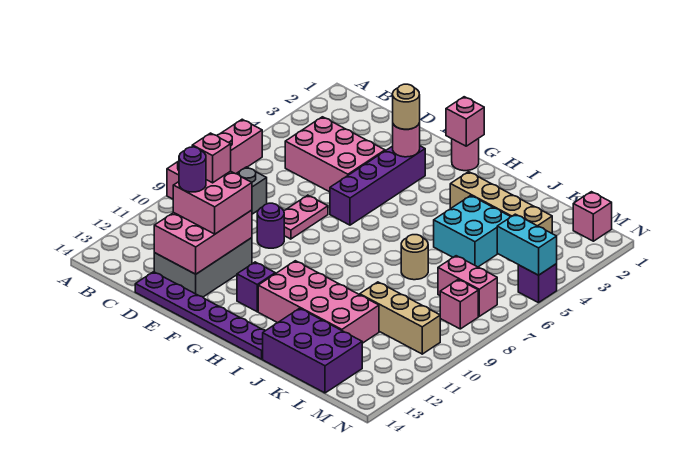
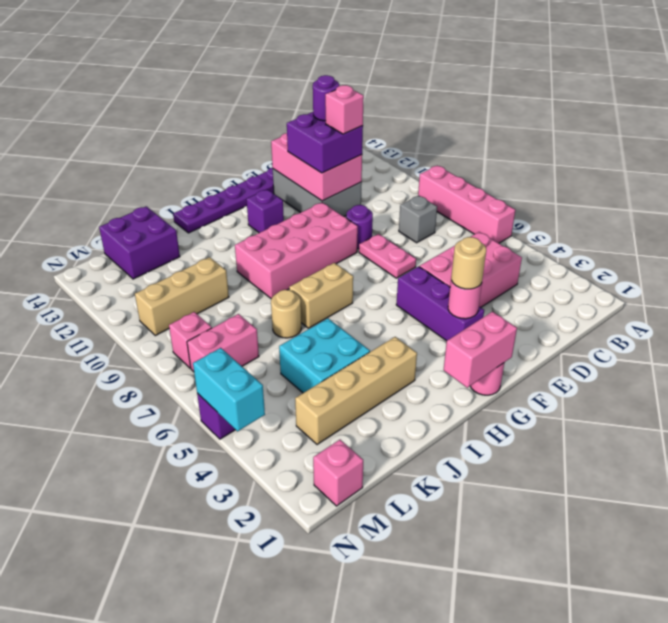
pink 2x2 brick [173,171,252,234] -> purple 2x2 brick [287,112,363,173]
purple 1x4 brick [330,146,425,225] -> purple 1x3 brick [396,266,484,341]
pink 1x1 brick [446,97,484,146] -> pink 1x2 brick [444,311,517,388]
none -> tan 1x2 brick [289,263,353,328]
pink 2x4 brick [258,261,379,343] -> pink 2x4 brick moved to [235,203,358,299]
purple 2x3 brick [263,308,362,393] -> purple 2x2 brick [99,206,180,279]
cyan 1x2 brick [497,214,557,275] -> cyan 1x2 brick turned to [193,348,265,431]

